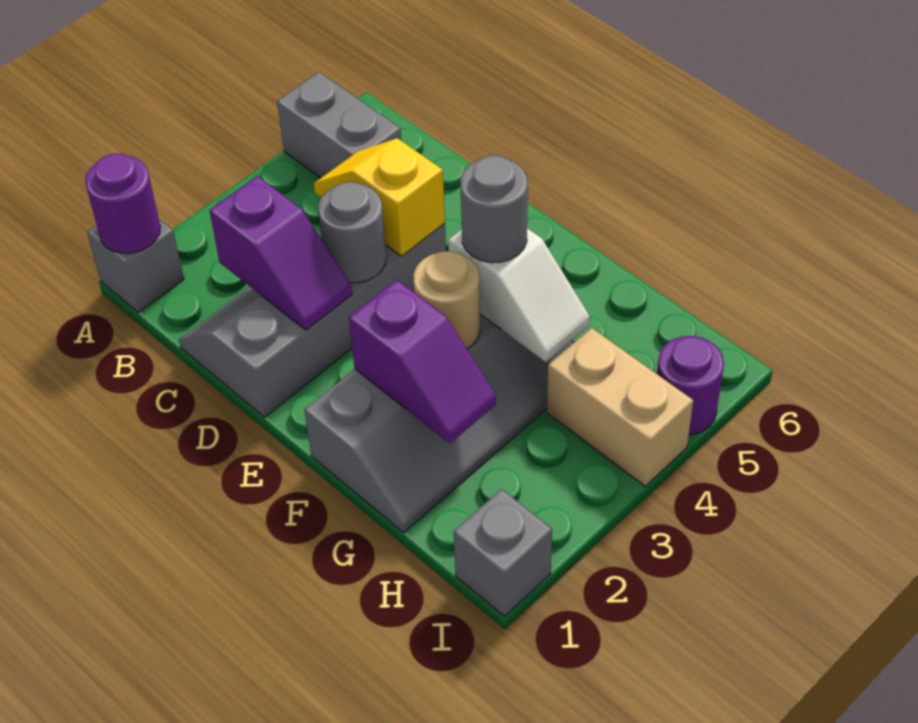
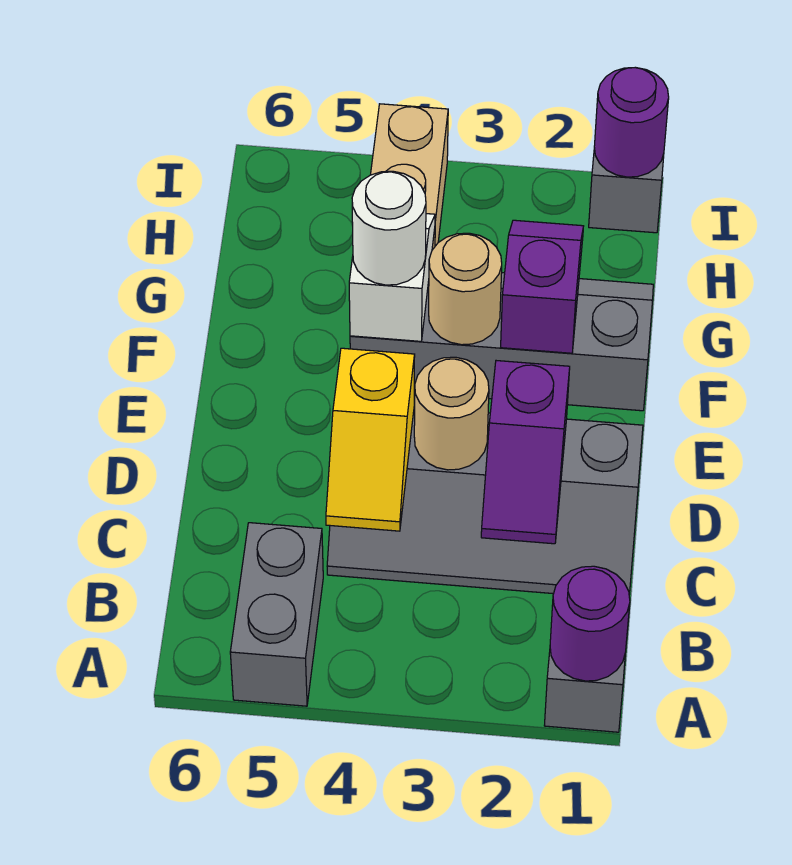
purple 1x2 slope [209,176,352,330] -> purple 1x2 slope turned to [481,361,570,544]
grey 1x1 round brick [318,182,386,283] -> tan 1x1 round brick [414,357,489,470]
grey 1x1 round brick [460,156,528,263] -> white 1x1 round brick [352,171,426,285]
purple 1x1 round brick [657,336,724,435] -> purple 1x1 round brick moved to [594,68,669,177]

